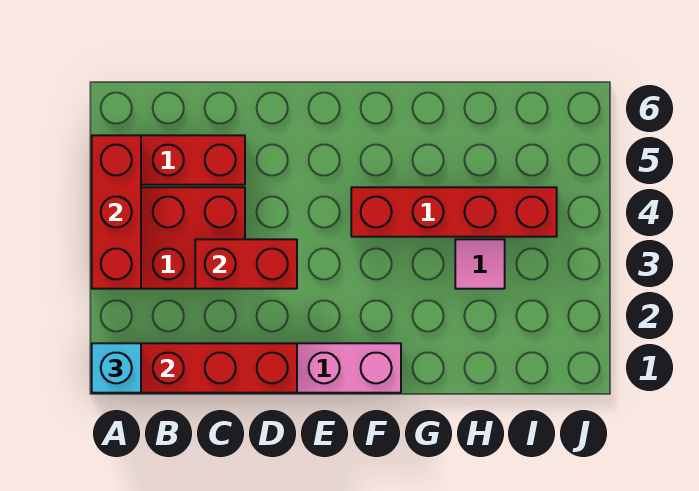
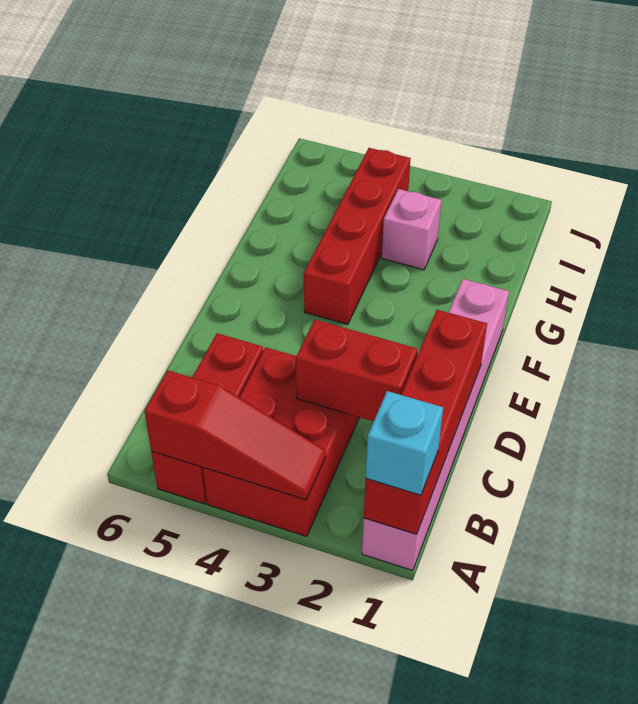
red 1x3 brick [92,135,141,289] -> red 1x3 slope [145,370,326,500]
red 1x2 brick [195,239,297,289] -> red 1x2 brick turned to [296,320,417,421]
pink 1x1 tile [455,239,505,289] -> pink 1x1 brick [382,189,441,270]

